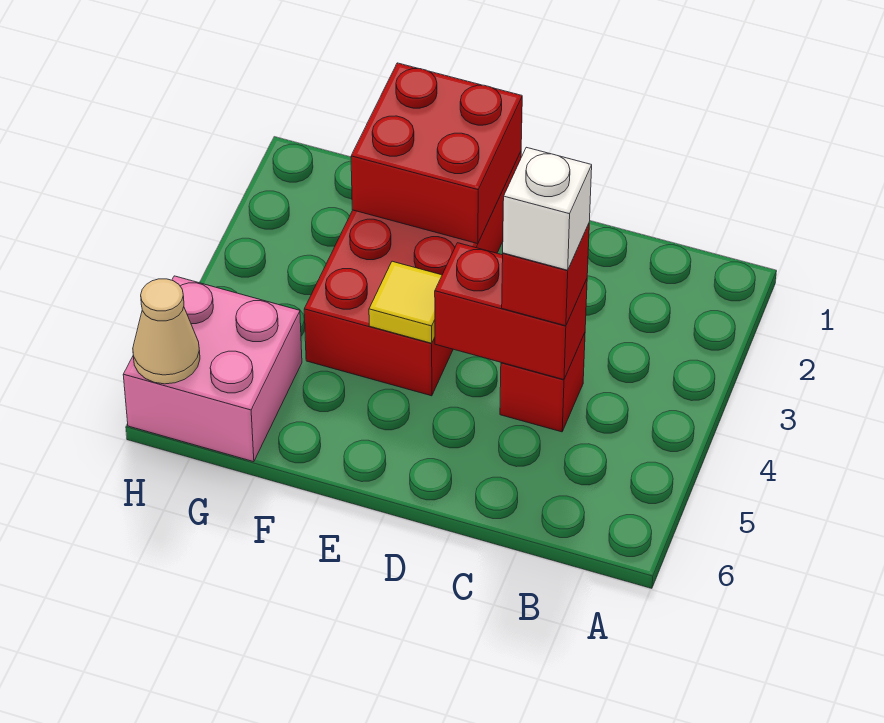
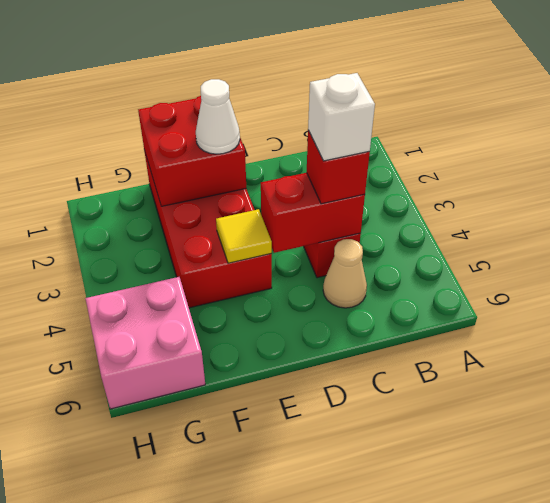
none -> white 1x1 cone [196,79,240,154]
tan 1x1 cone [133,279,200,384] -> tan 1x1 cone moved to [323,239,367,308]

